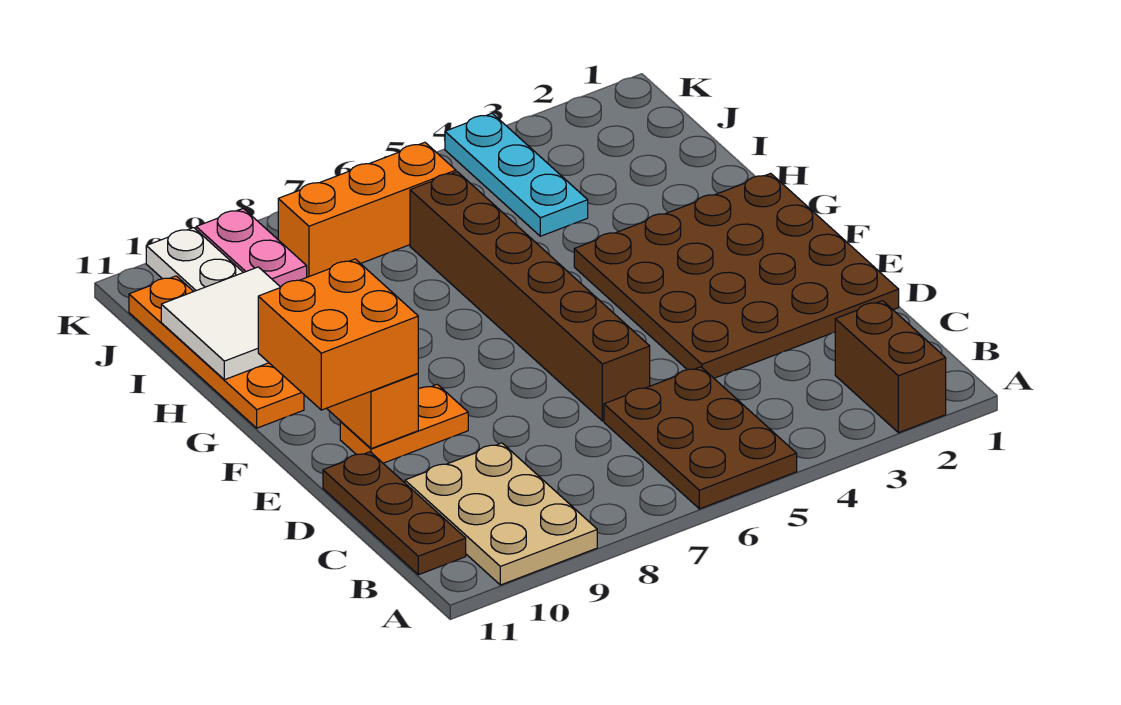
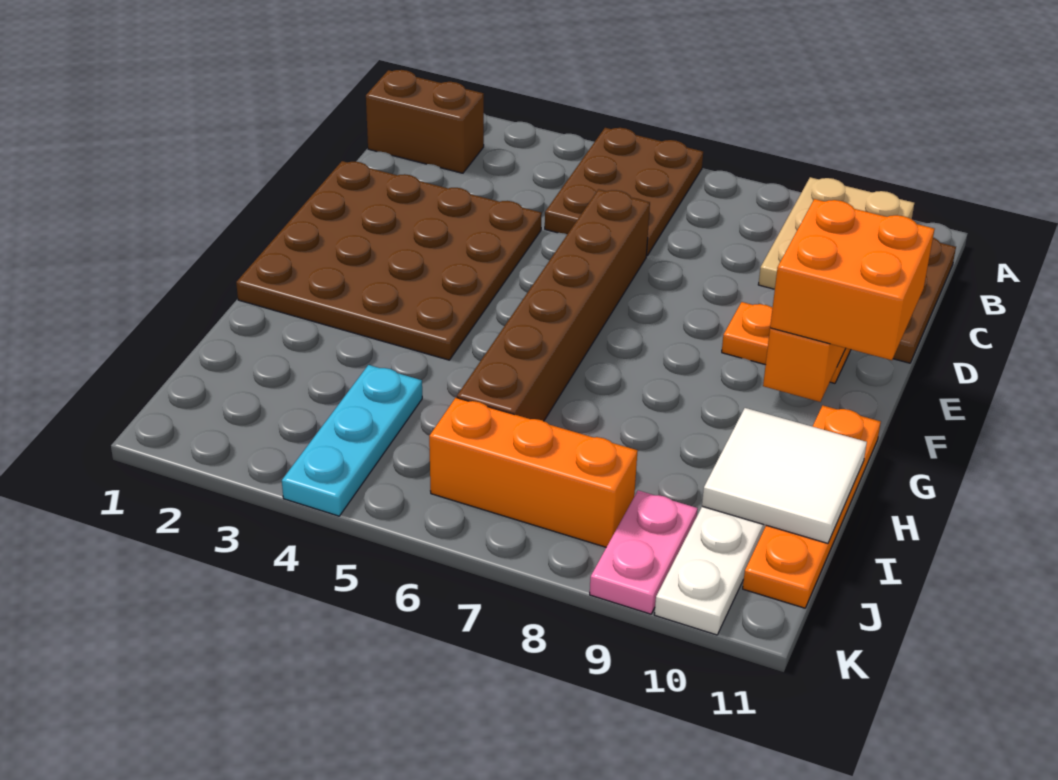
brown 1x2 brick [835,301,946,433] -> brown 1x2 brick turned to [366,70,484,173]

